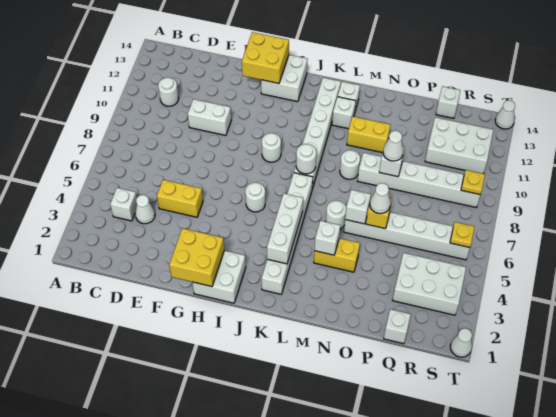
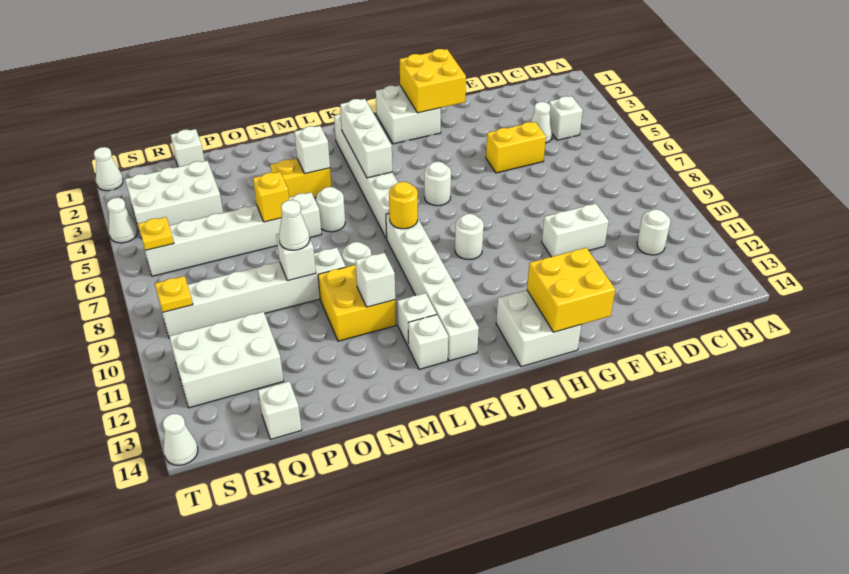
white 1x1 round brick [296,144,316,174] -> yellow 1x1 round brick [389,182,418,229]
yellow 1x2 brick [347,116,390,153] -> yellow 2x2 brick [318,265,396,341]
white 1x1 brick [345,190,371,224] -> white 1x1 brick moved to [356,253,395,307]
white 1x1 cone [370,183,391,214] -> white 1x1 cone moved to [107,198,137,243]

